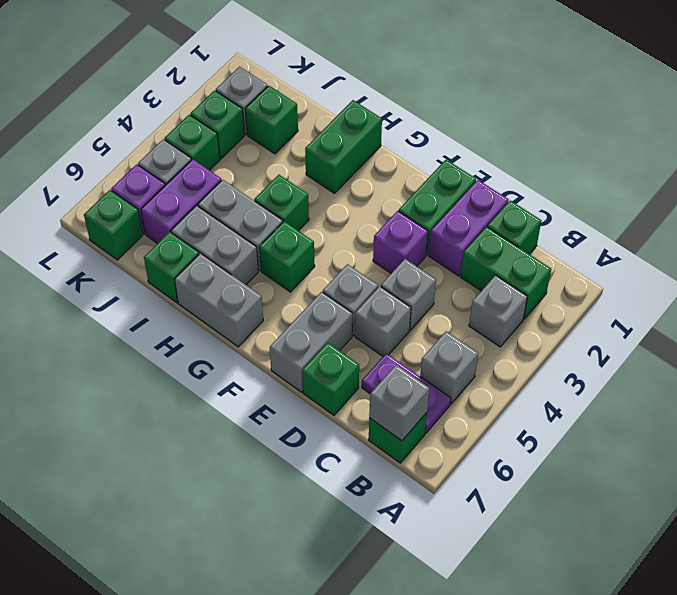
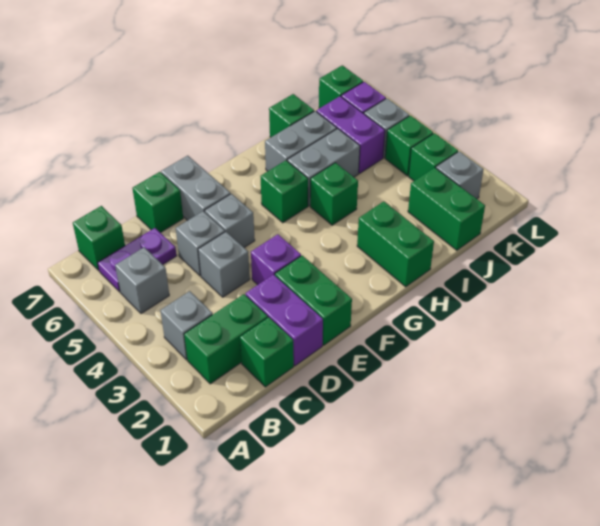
grey 1x1 brick [369,365,429,441] -> none
grey 1x2 brick [175,253,263,347] -> none
green 1x1 brick [245,86,298,154] -> green 1x2 brick [408,168,485,250]

